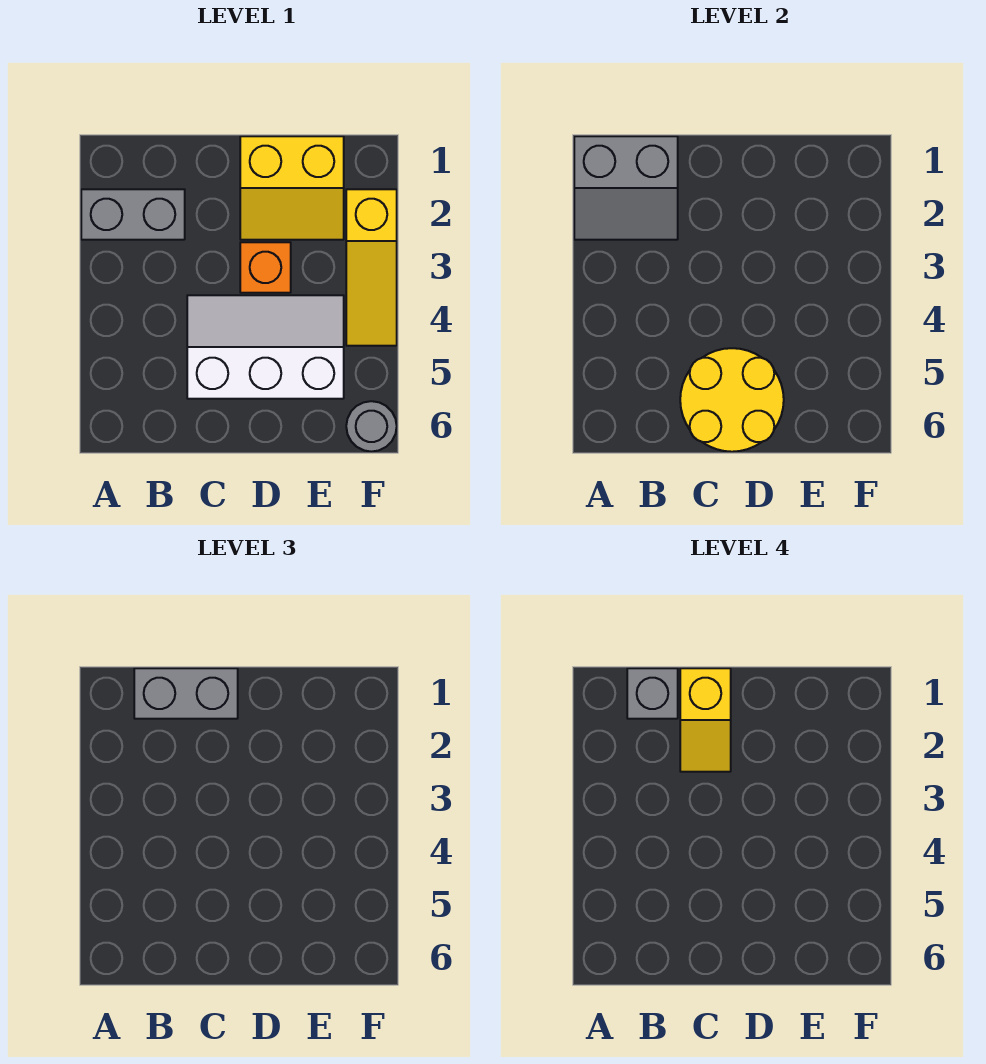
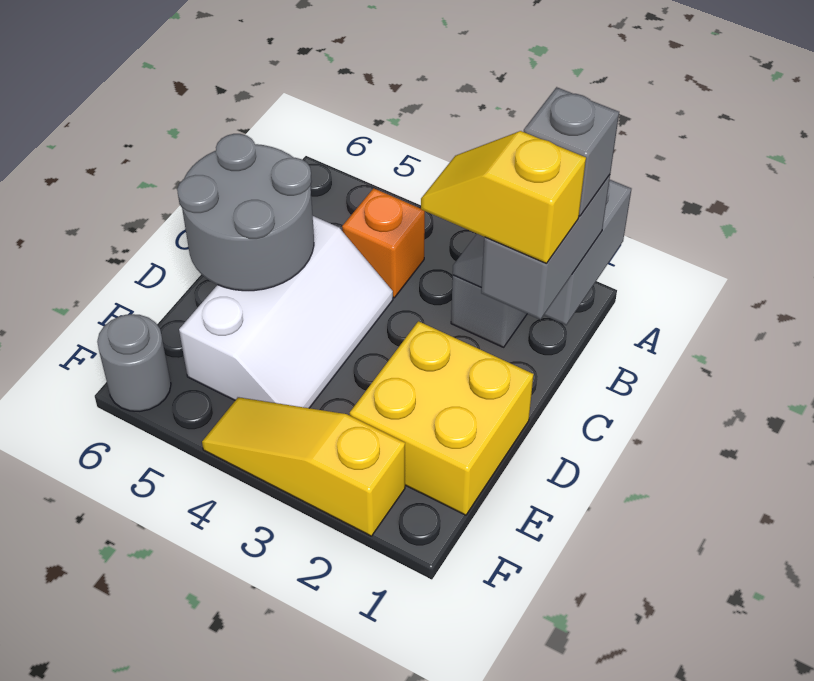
yellow 2x2 round brick [680,348,784,452] -> grey 2x2 round brick [177,134,314,291]
yellow 2x2 slope [240,136,344,240] -> yellow 2x2 brick [350,321,534,515]
orange 1x1 brick [240,242,291,293] -> orange 1x1 brick moved to [342,188,425,298]

